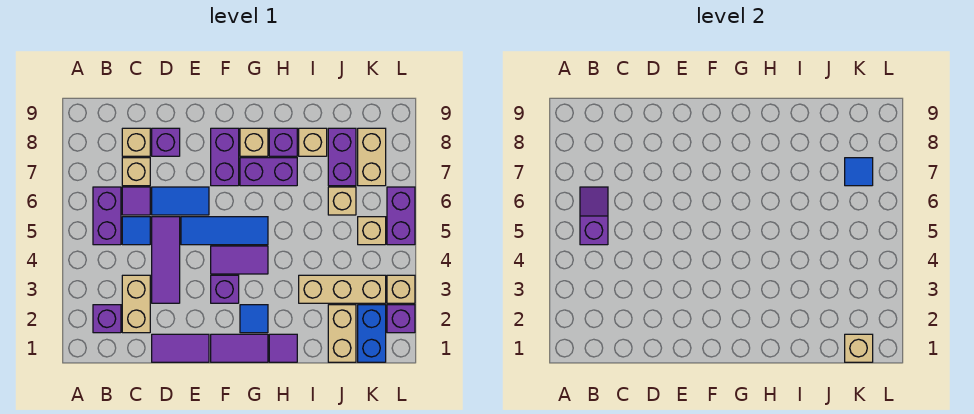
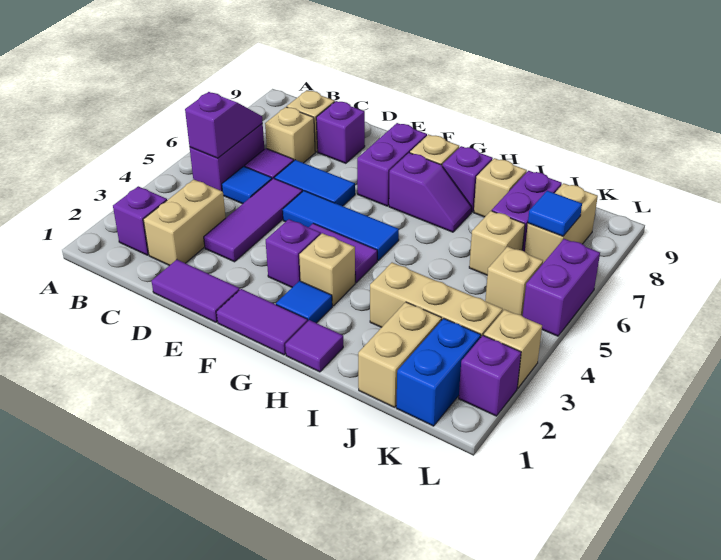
purple 1x2 brick [240,158,297,186] -> purple 1x2 slope [389,153,472,232]
tan 1x1 brick [845,334,873,362] -> tan 1x1 brick moved to [299,233,355,306]

